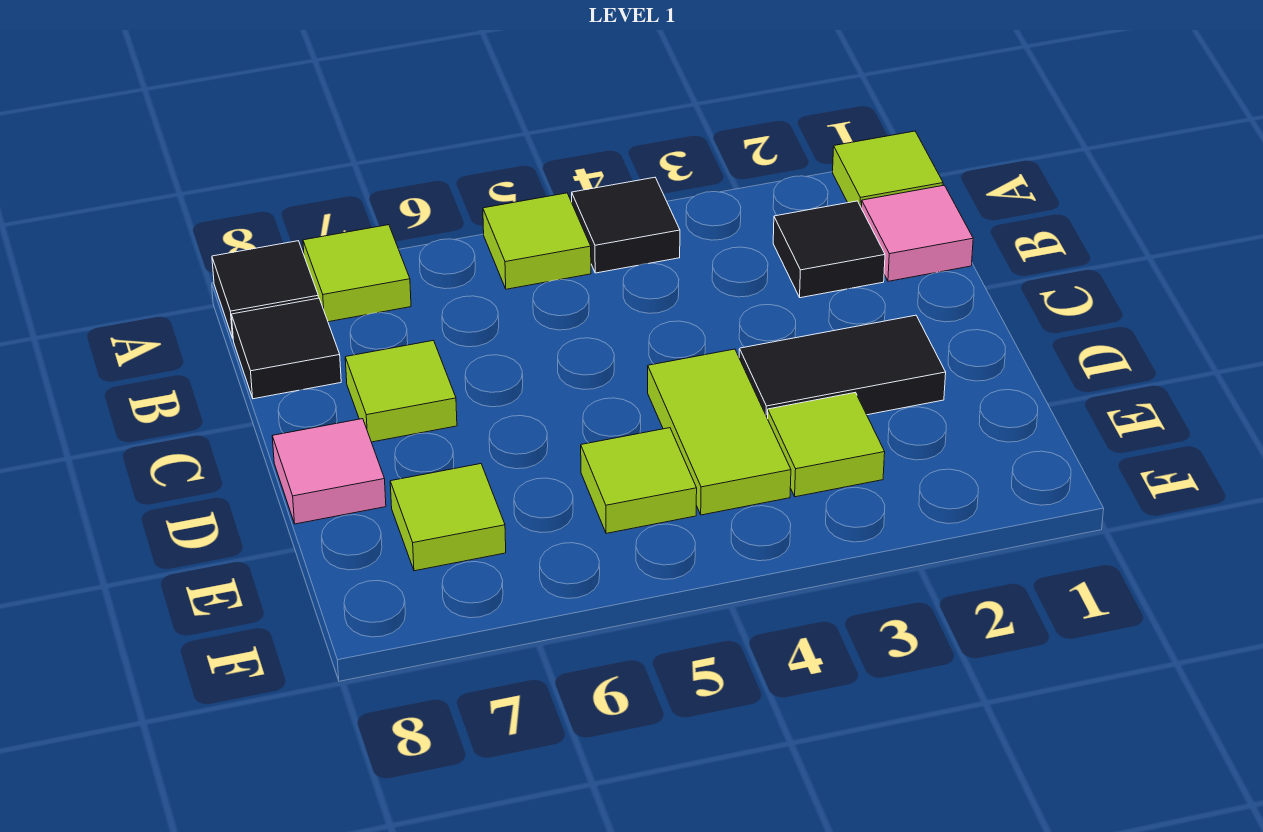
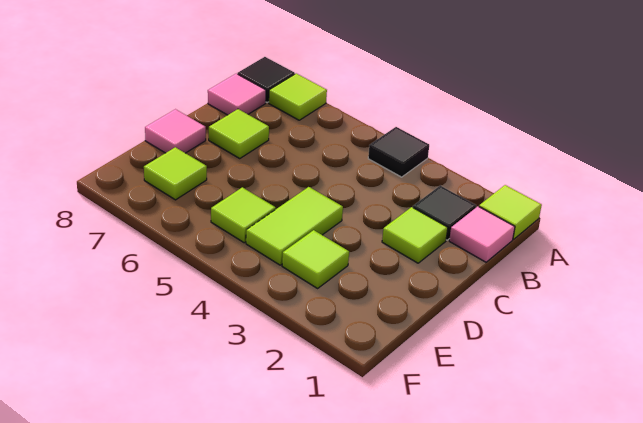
lime 1x1 tile [483,193,591,289] -> lime 1x1 tile moved to [382,207,448,263]
black 1x1 tile [231,298,341,399] -> pink 1x1 tile [208,74,266,115]
black 1x2 tile [739,315,946,419] -> none

